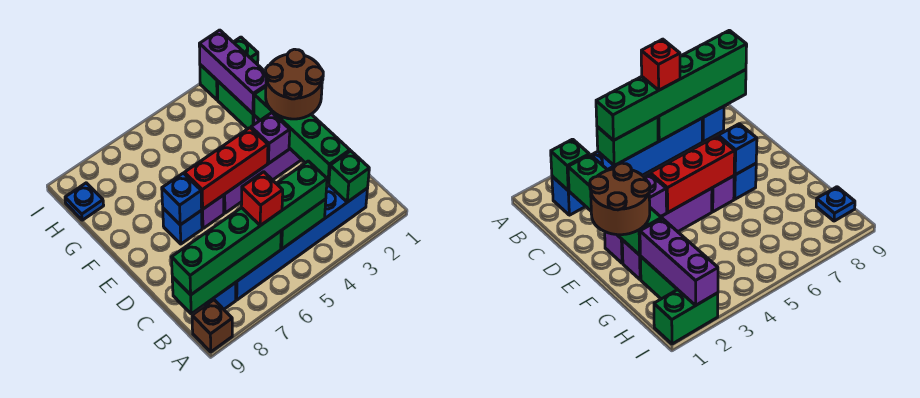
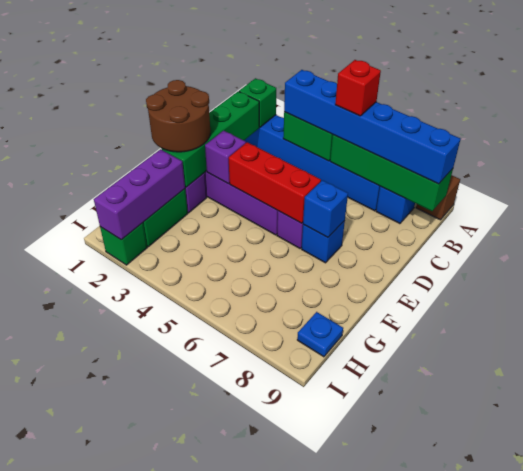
green 1x6 brick [171,161,327,295] -> blue 1x6 brick [284,70,461,184]
green 1x2 brick [200,37,258,100] -> green 1x1 brick [100,223,147,265]

